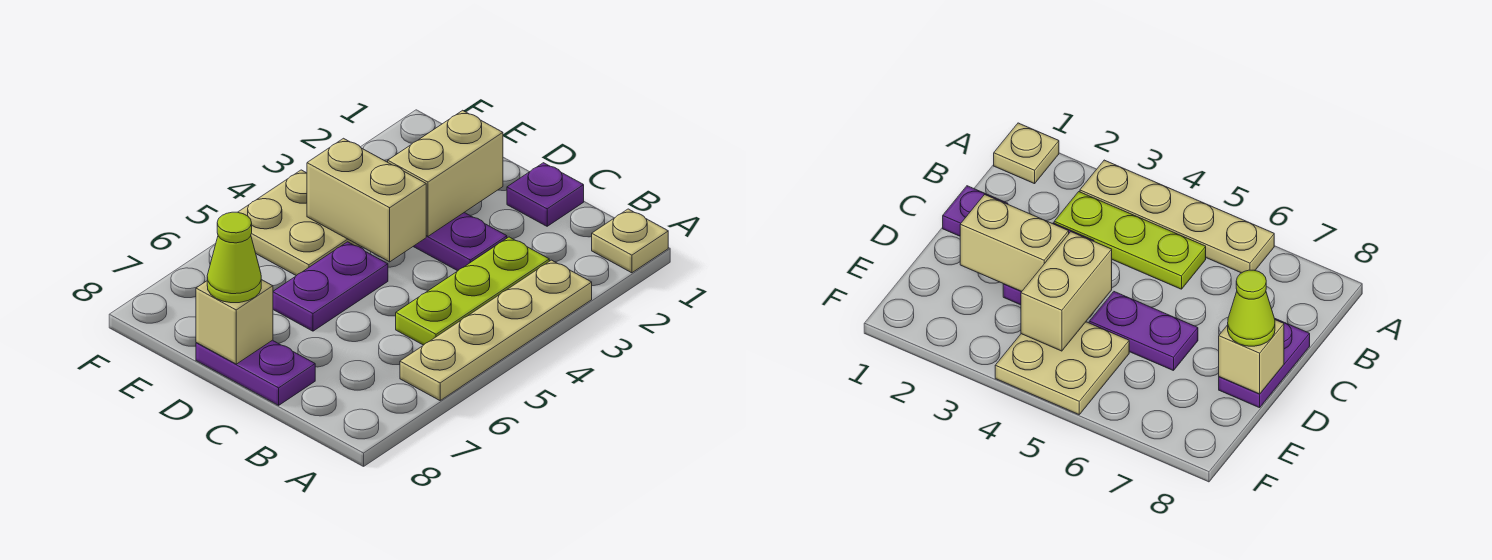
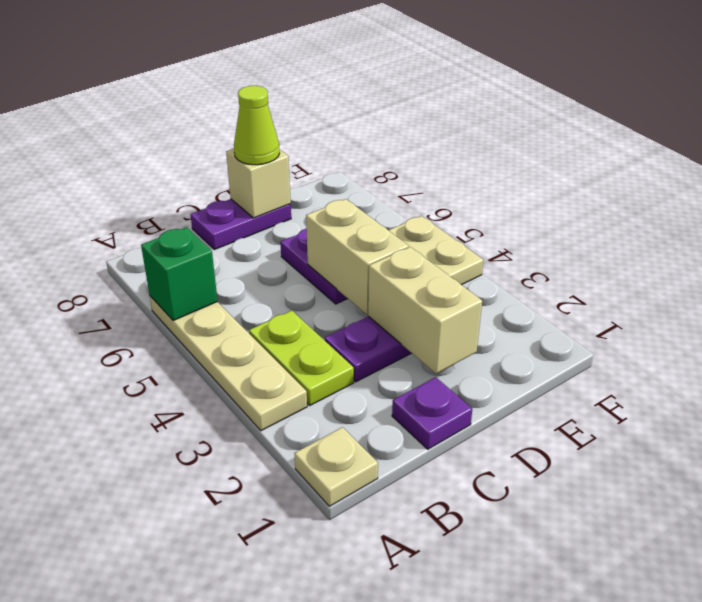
none -> green 1x1 brick [141,227,218,321]
lime 1x3 plate [396,237,549,345] -> lime 1x2 plate [249,311,354,405]
tan 1x2 brick [307,138,426,262] -> tan 1x2 brick turned to [306,199,409,314]

